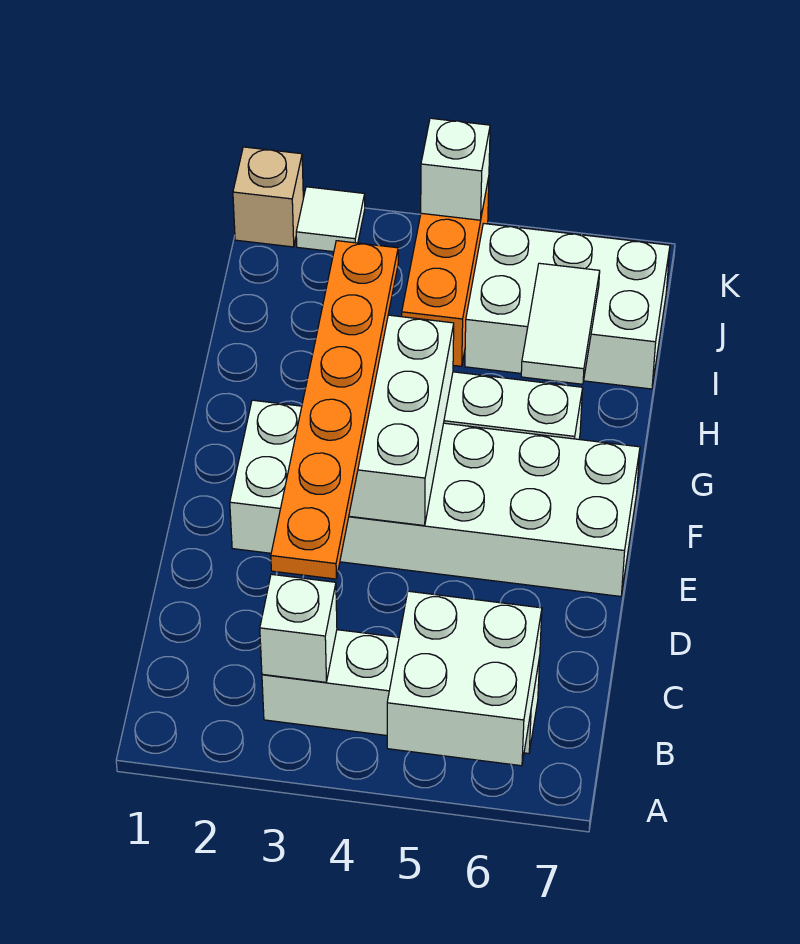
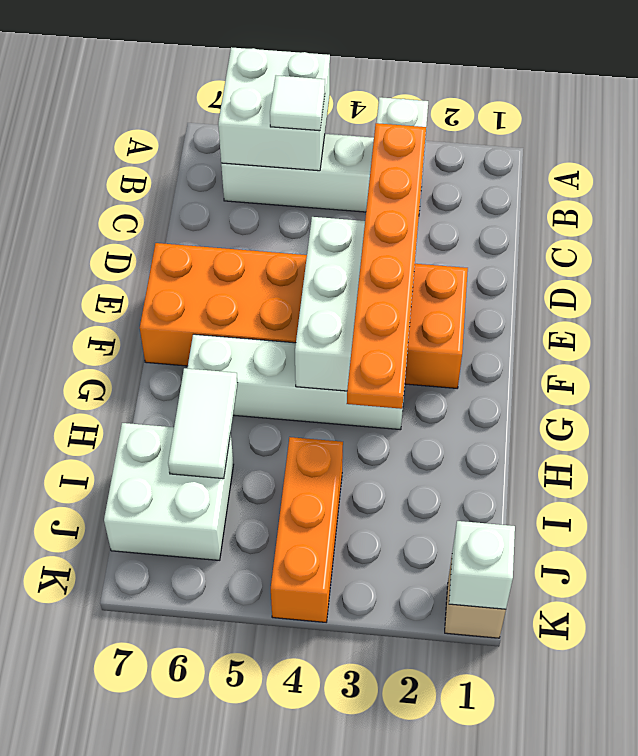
white 2x6 brick [230,400,640,596] -> orange 2x6 brick [140,243,468,388]
white 2x3 brick [465,224,670,389] -> white 2x2 brick [104,423,234,560]
white 1x1 tile [296,187,365,252] -> white 1x1 tile moved to [270,76,325,131]
white 1x1 brick [421,118,490,220] -> white 1x1 brick moved to [449,521,515,609]

